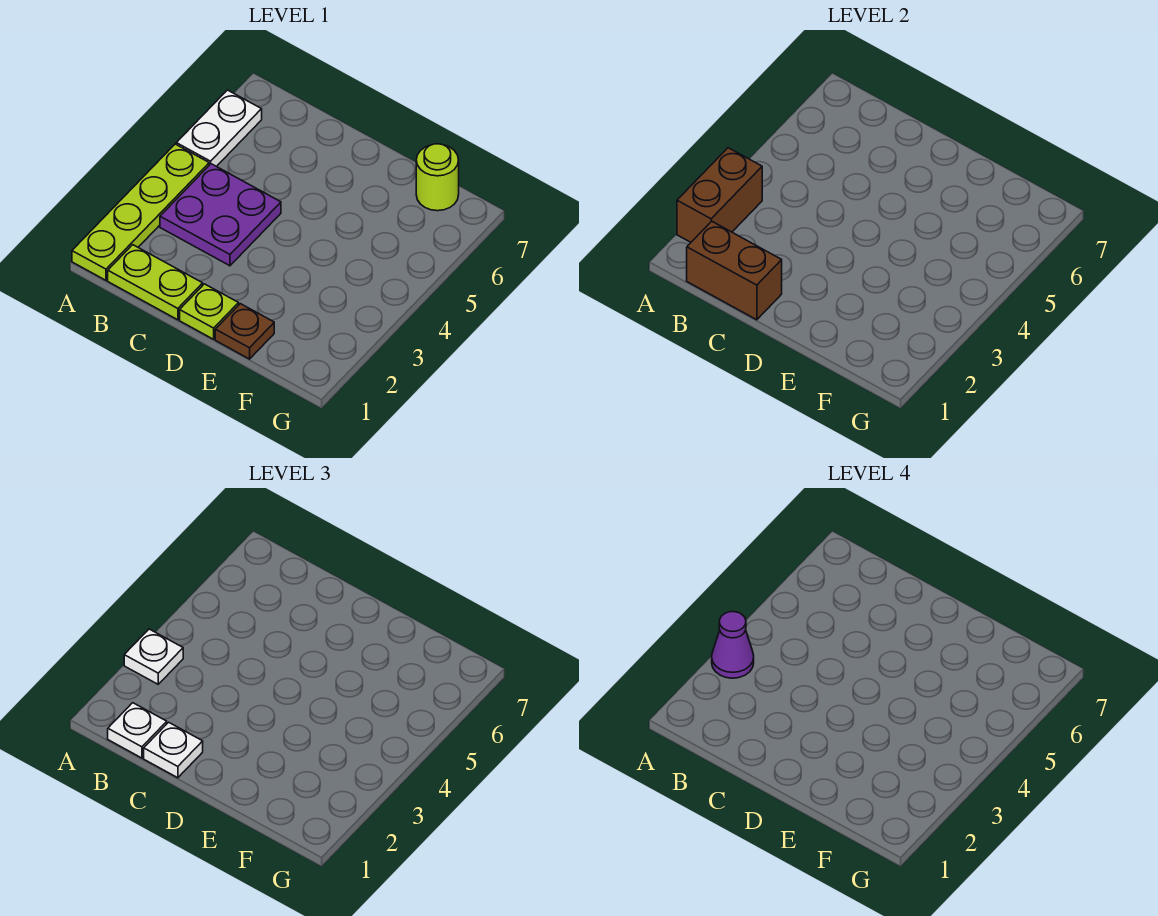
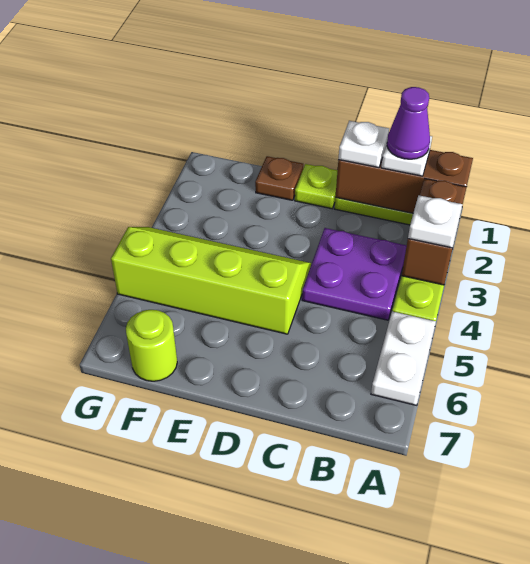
purple 1x1 cone [712,612,754,678] -> purple 1x1 cone moved to [387,87,430,159]
brown 1x2 brick [687,221,782,320] -> brown 1x3 brick [335,150,473,213]
none -> lime 2x4 slope [111,227,311,334]

